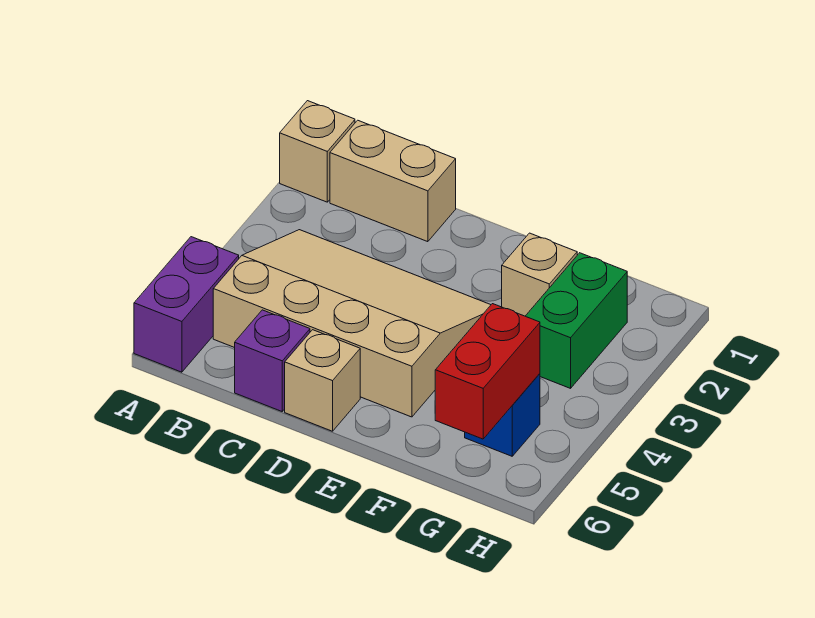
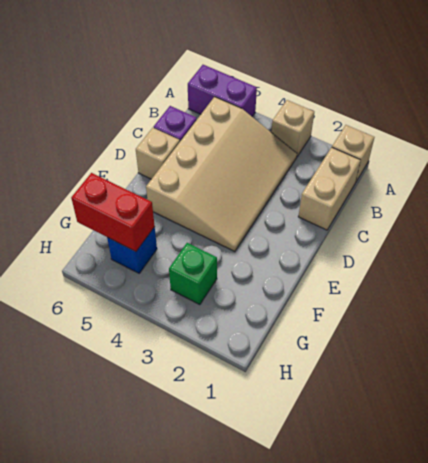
tan 1x1 brick [502,233,577,316] -> tan 1x1 brick moved to [271,100,314,156]
green 1x2 brick [526,253,627,388] -> green 1x1 brick [169,243,217,305]

